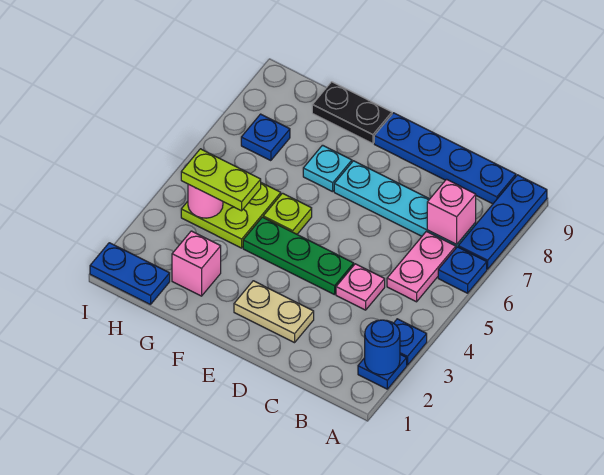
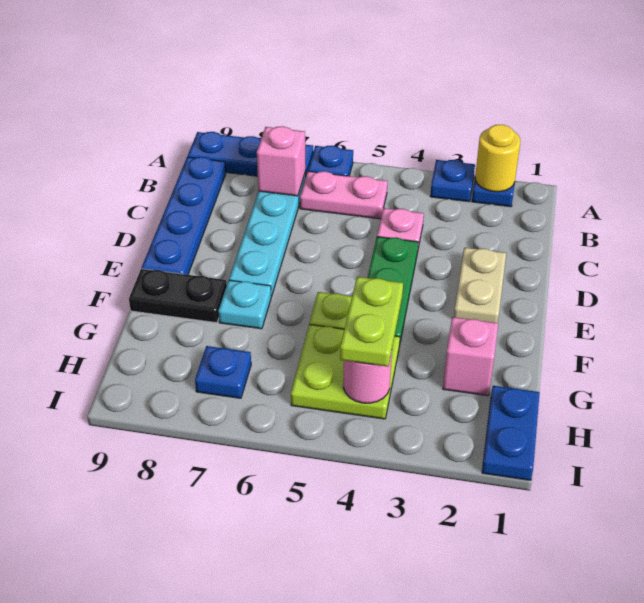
blue 1x1 round brick [365,320,400,375] -> yellow 1x1 round brick [475,125,520,192]
black 1x2 plate [312,82,392,144] -> black 1x2 plate turned to [129,269,227,323]

